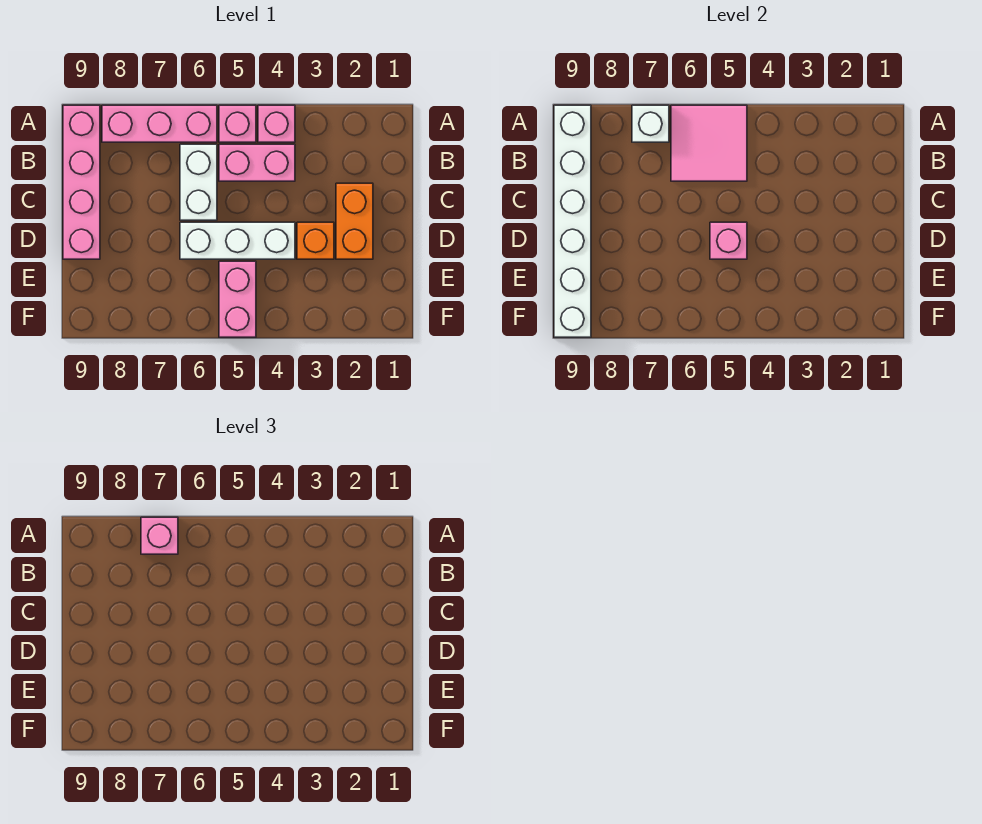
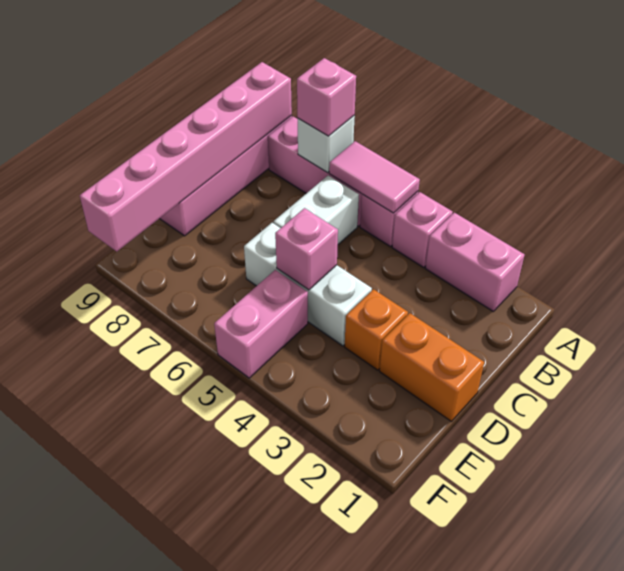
pink 2x2 tile [671,105,747,181] -> pink 1x2 tile [329,141,420,213]
white 1x6 brick [554,105,591,337] -> pink 1x6 brick [80,62,292,251]
pink 1x2 brick [219,144,295,181] -> pink 1x2 brick moved to [425,213,525,311]
orange 1x2 brick [336,183,373,259] -> orange 1x2 brick turned to [380,313,484,421]

